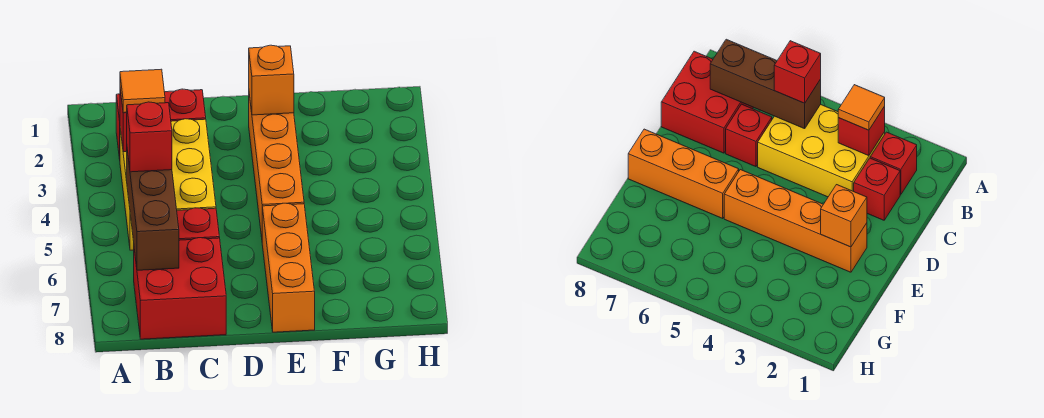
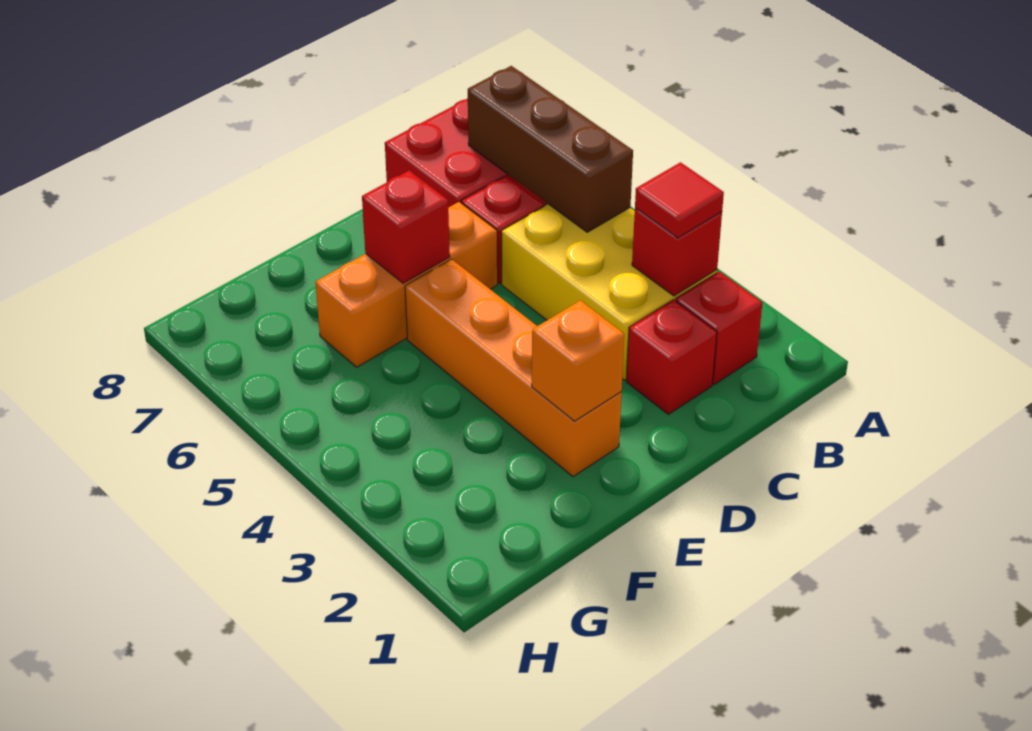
orange 1x1 tile [120,69,165,113] -> red 1x1 tile [635,162,724,238]
red 1x1 brick [126,102,172,172] -> red 1x1 brick moved to [362,170,450,283]
orange 1x3 brick [262,203,315,332] -> orange 1x3 brick turned to [316,202,498,367]

